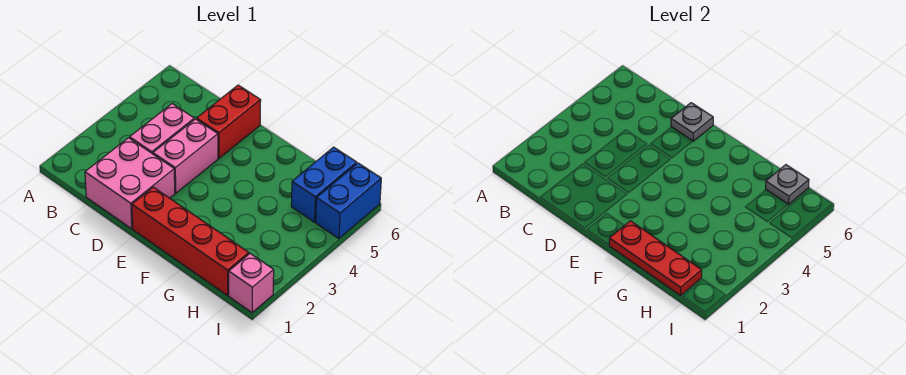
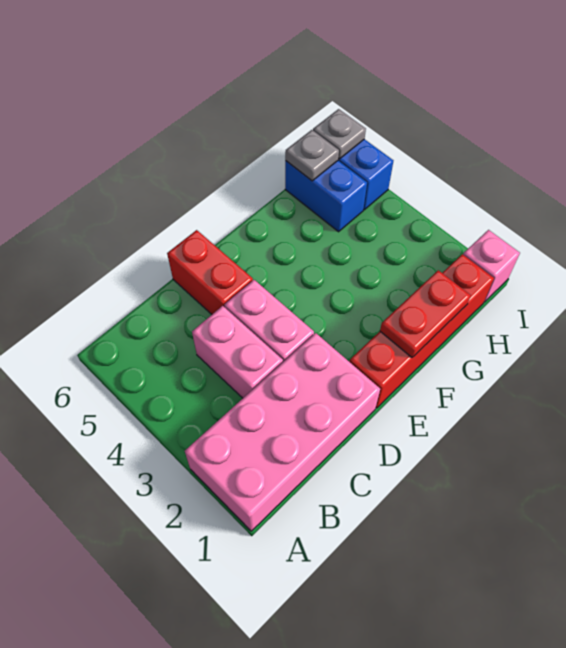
pink 2x2 brick [85,138,175,229] -> pink 2x4 brick [185,333,380,531]
grey 1x1 plate [671,103,713,141] -> grey 1x1 plate moved to [313,109,366,159]
red 1x3 plate [609,221,702,295] -> red 1x2 plate [380,270,471,357]

